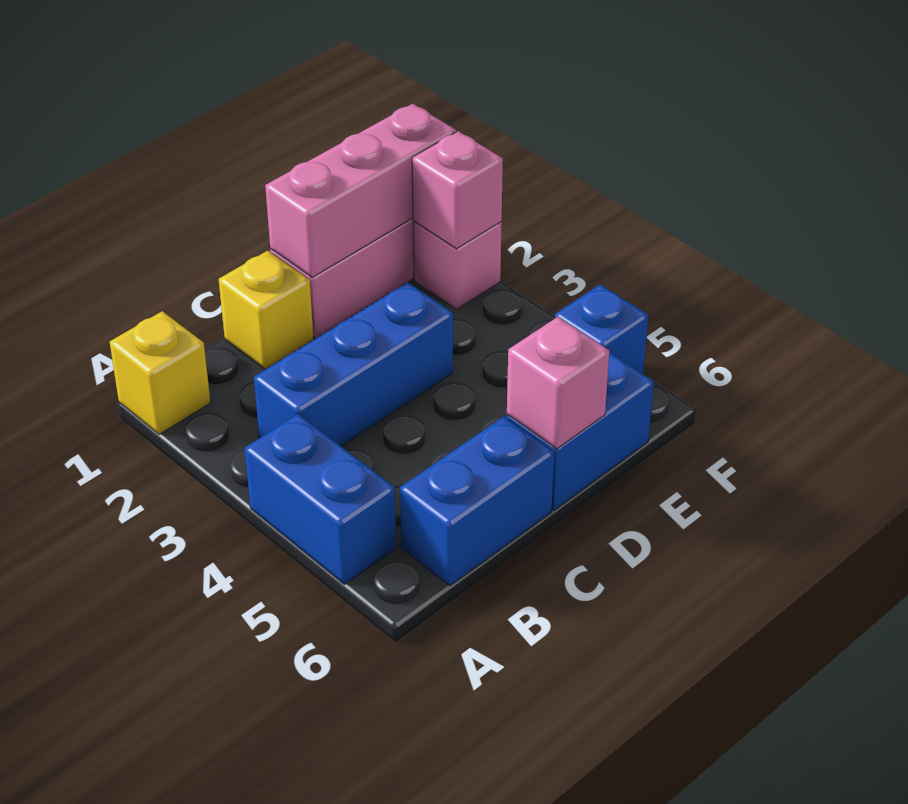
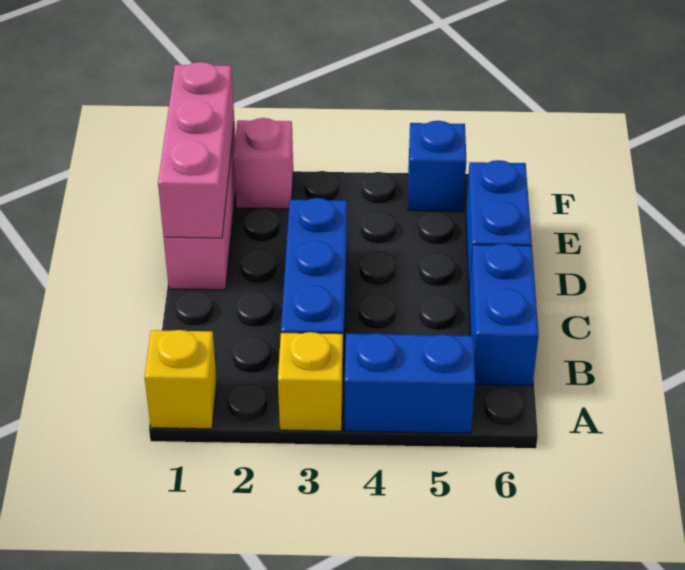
yellow 1x1 brick [219,251,313,369] -> yellow 1x1 brick moved to [278,332,343,431]
pink 1x1 brick [507,317,609,449] -> none
pink 1x1 brick [412,131,503,249] -> none

